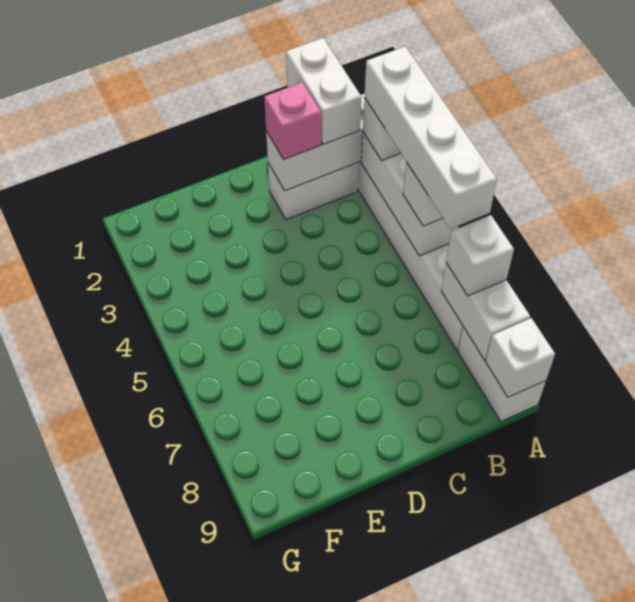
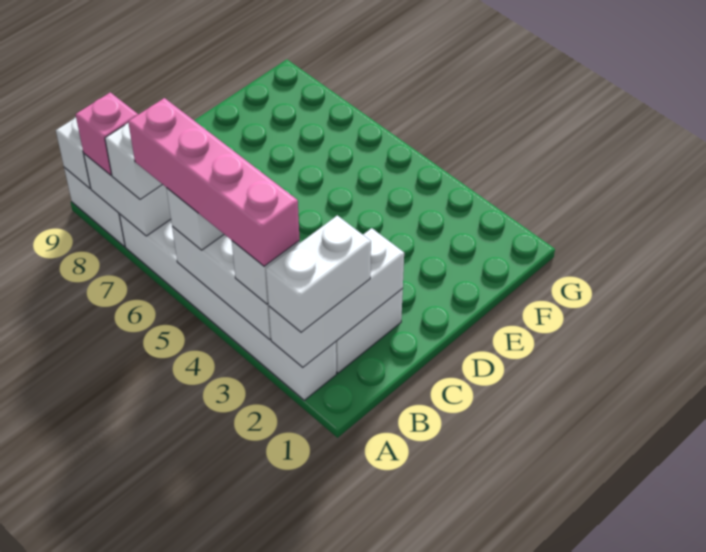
white 1x4 brick [365,46,497,229] -> pink 1x4 brick [128,98,300,266]
white 1x2 brick [286,38,362,144] -> white 1x2 brick turned to [266,215,371,332]
pink 1x1 brick [264,82,321,160] -> pink 1x1 brick moved to [76,92,138,175]

